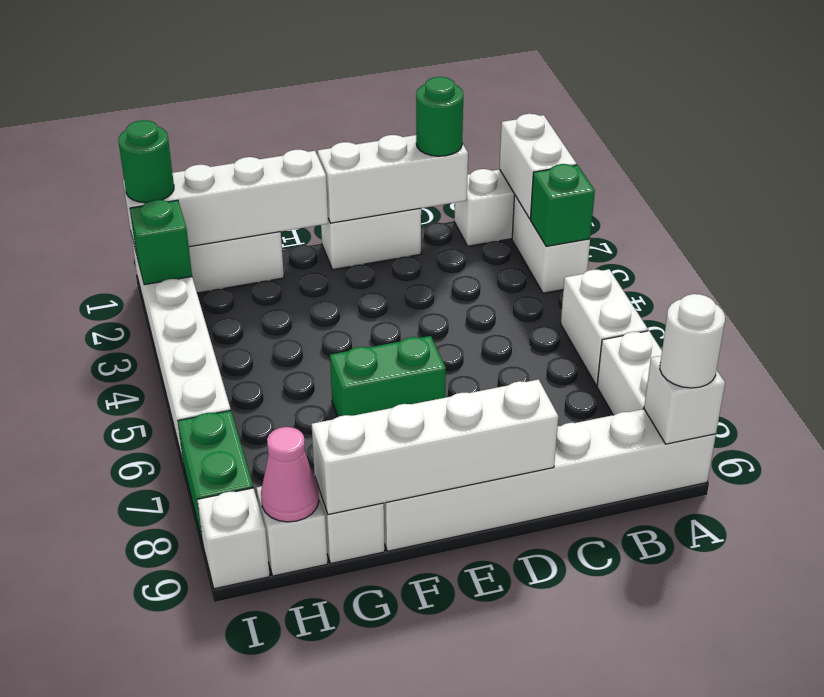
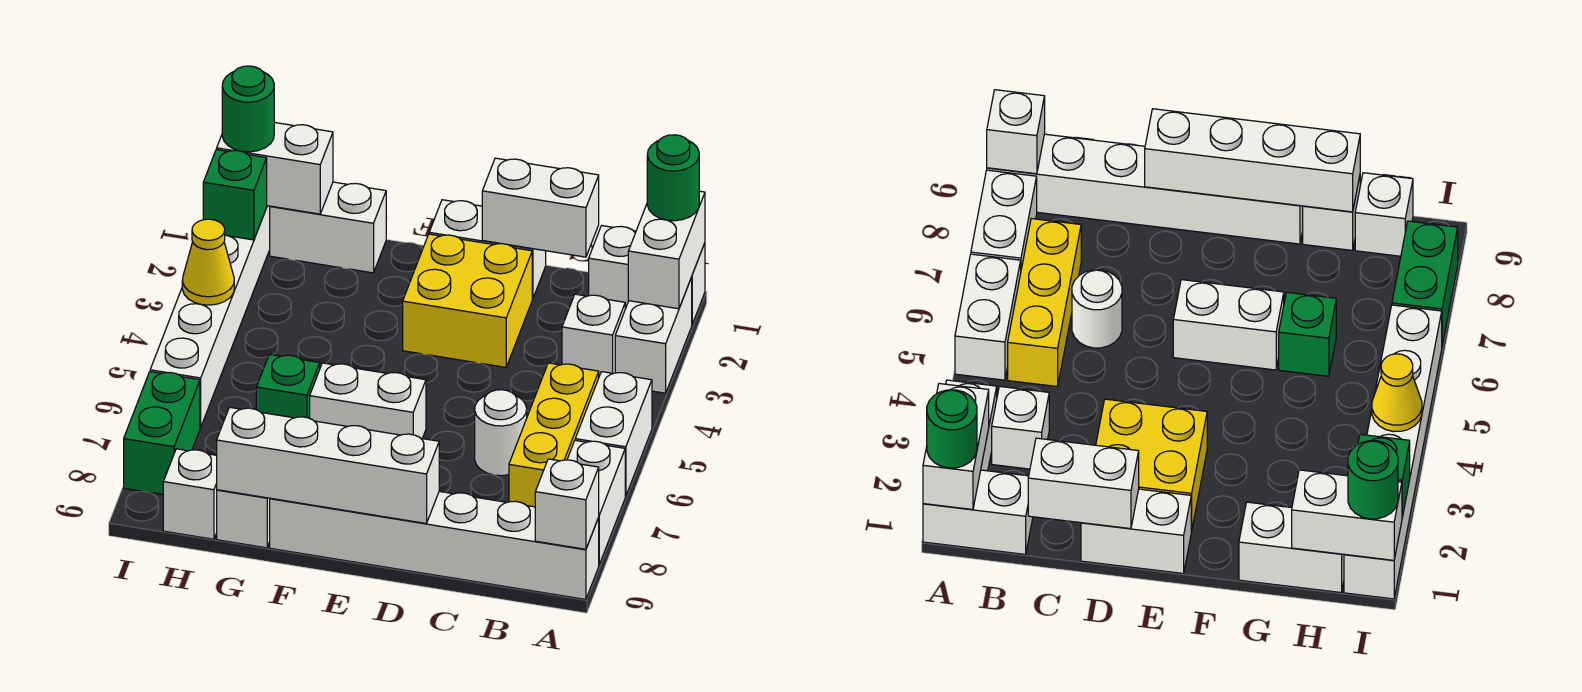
green 1x1 brick [530,164,595,246] -> green 1x1 brick moved to [256,354,320,418]
white 1x1 round brick [660,294,725,388] -> white 1x1 round brick moved to [475,390,527,476]
none -> yellow 1x3 brick [509,363,599,507]
white 1x3 brick [318,135,468,223] -> white 1x2 brick [482,158,599,257]
green 1x1 round brick [416,77,463,156] -> green 1x1 round brick moved to [647,135,699,221]
none -> yellow 2x2 brick [403,234,532,367]
green 1x2 brick [330,336,446,417] -> white 1x2 brick [310,363,426,438]
white 1x4 brick [123,150,328,254] -> white 1x2 brick [217,122,333,214]
pink 1x1 cone [261,427,319,522] -> none
none -> yellow 1x1 cone [182,219,234,305]
white 1x1 brick [197,488,270,589] -> white 1x1 brick moved to [562,294,625,376]

